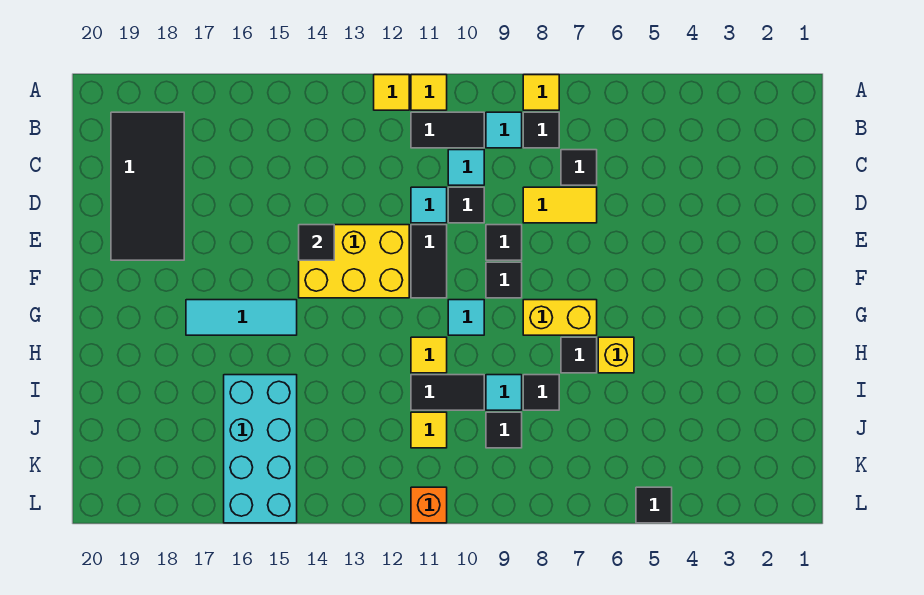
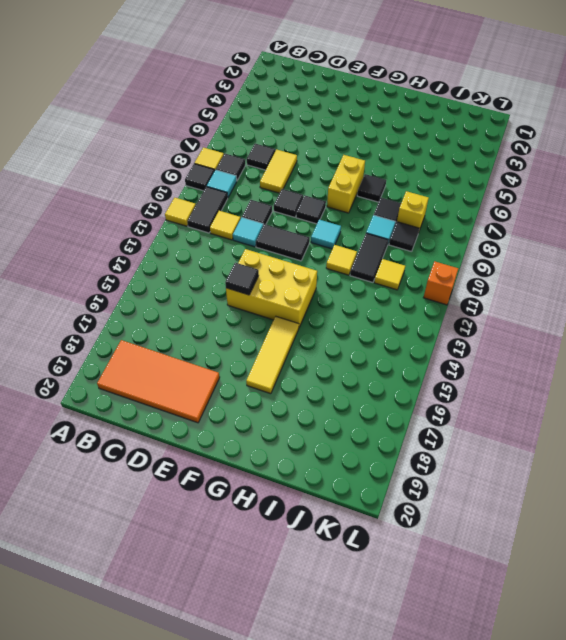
yellow 1x1 tile [374,75,409,110] -> yellow 1x1 tile moved to [210,211,241,240]
black 2x4 tile [111,112,184,260] -> orange 2x4 tile [97,340,220,423]
cyan 1x1 tile [448,150,484,185] -> none
yellow 2x3 brick [299,225,409,298] -> yellow 2x3 brick turned to [226,249,317,327]
cyan 1x3 tile [186,300,297,335] -> yellow 1x3 tile [246,316,299,394]
yellow 1x1 brick [598,337,634,373] -> yellow 1x1 brick moved to [397,191,429,230]
cyan 2x4 brick [224,375,297,523] -> none
black 1x1 tile [636,487,672,523] -> black 1x1 tile moved to [185,164,215,191]

